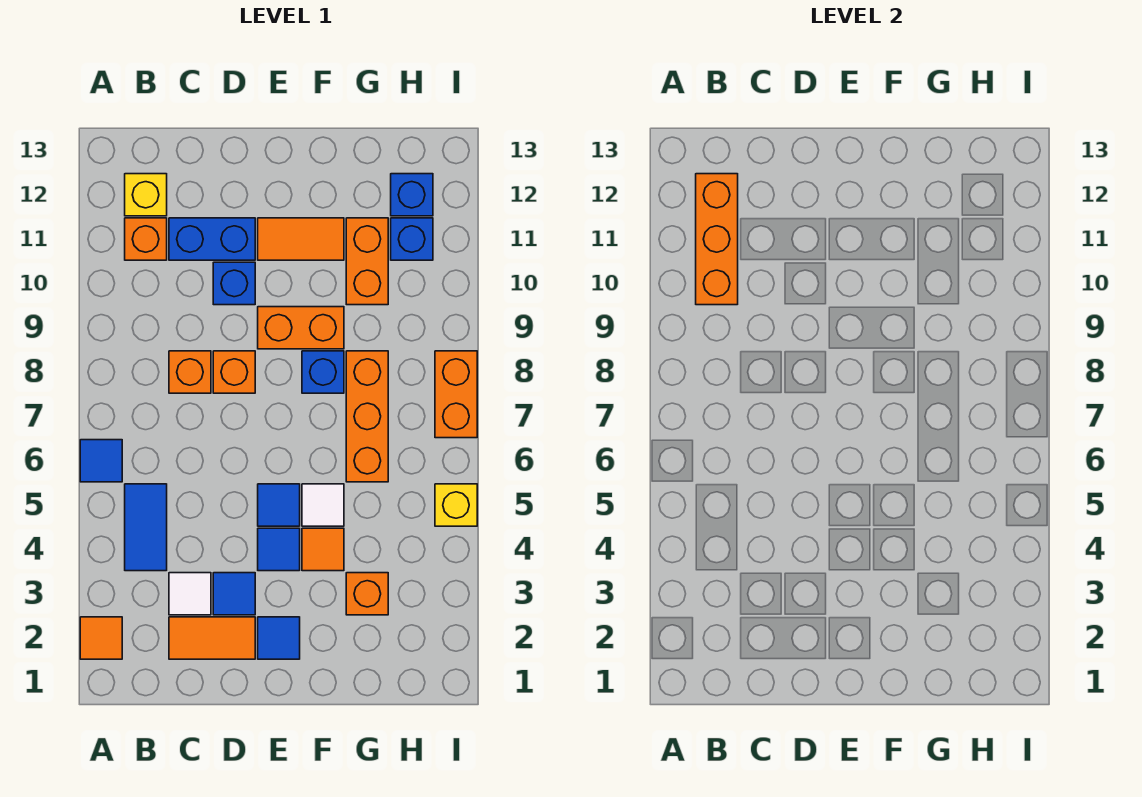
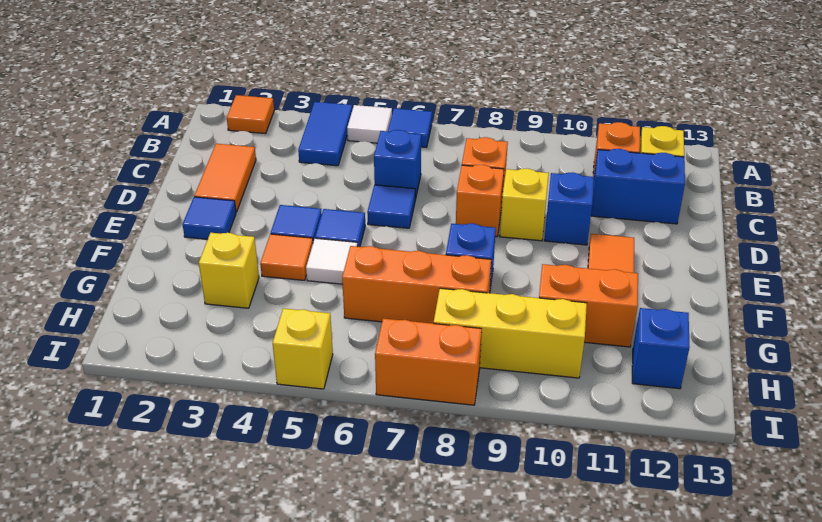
blue 1x2 tile [125,484,167,571] -> blue 1x2 tile turned to [298,102,352,166]
orange 1x3 brick [696,174,738,305] -> none
white 1x1 tile [169,573,211,615] -> white 1x1 tile moved to [347,105,392,143]
blue 1x2 brick [169,218,255,260] -> blue 1x2 brick turned to [591,149,685,224]
blue 1x1 tile [213,573,255,615] -> blue 1x1 tile moved to [367,185,415,228]
none -> yellow 1x1 brick [500,168,549,241]
orange 1x2 brick [258,307,344,349] -> none
orange 1x1 brick [346,573,388,615] -> yellow 1x1 brick [199,233,259,308]
none -> yellow 1x3 brick [434,288,587,378]
blue 1x1 brick [391,218,433,260] -> blue 1x1 brick moved to [374,130,421,200]

